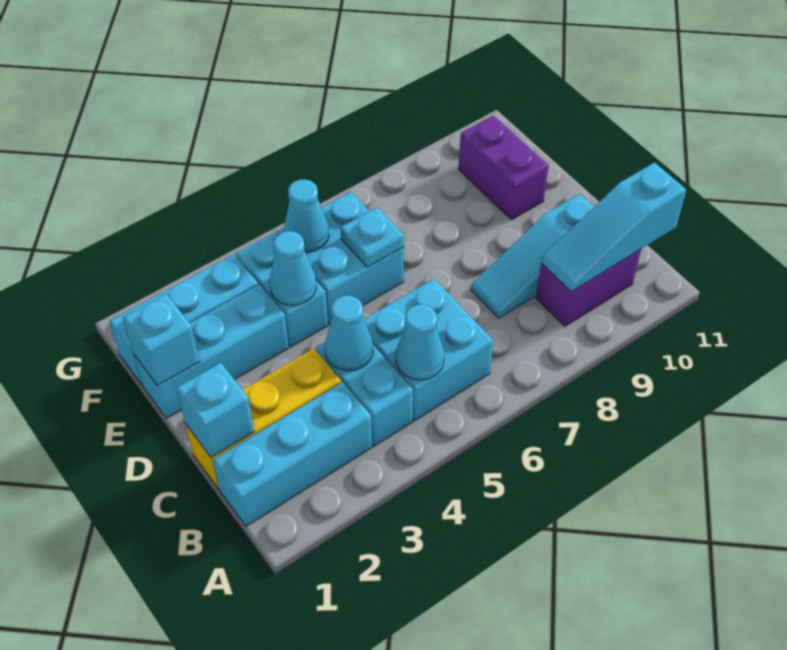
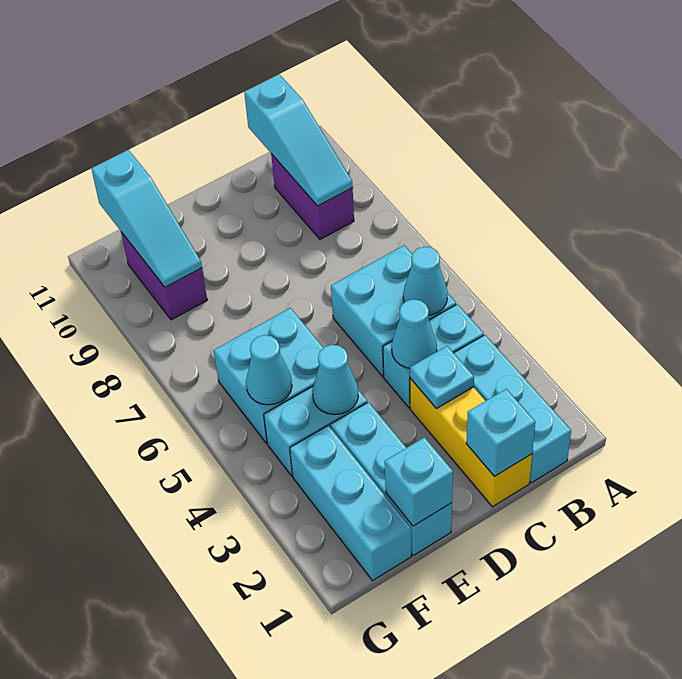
cyan 1x3 slope [471,194,594,318] -> cyan 1x3 slope moved to [92,150,202,287]
cyan 1x1 plate [340,207,404,267] -> cyan 1x1 plate moved to [410,346,474,409]
purple 1x2 brick [459,116,549,220] -> purple 1x2 brick turned to [121,232,207,320]

